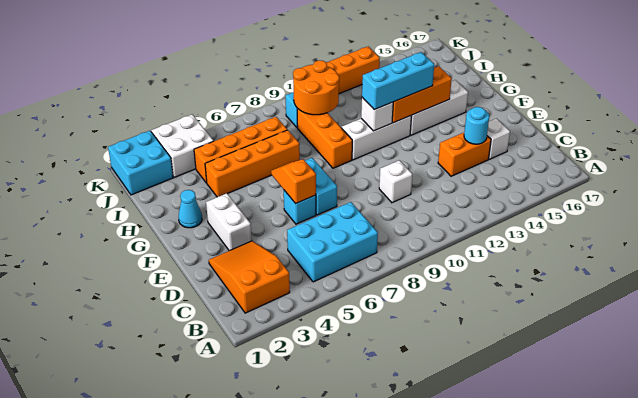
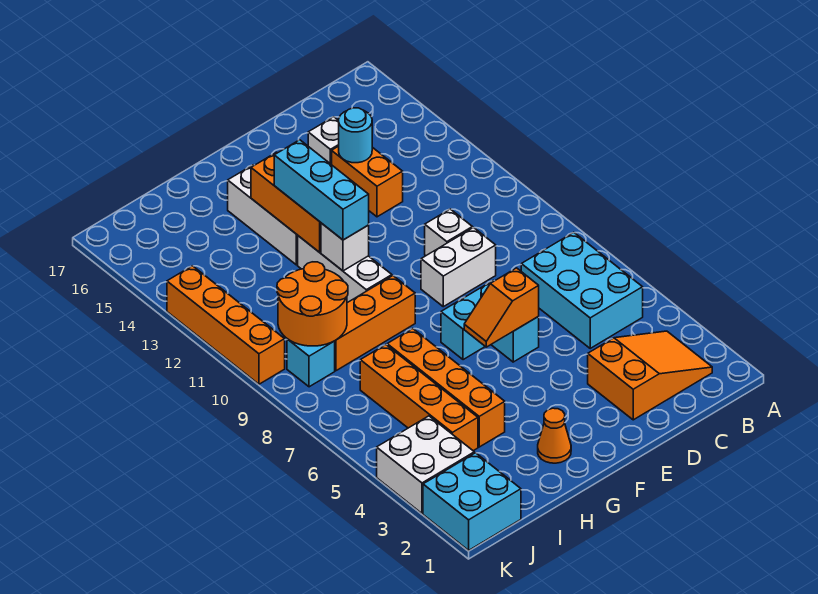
orange 2x3 slope [209,241,290,313] -> orange 2x3 slope turned to [588,331,712,420]
white 1x2 brick [206,193,252,251] -> white 1x2 brick moved to [421,228,496,307]
cyan 1x1 cone [179,190,202,228] -> orange 1x1 cone [538,408,571,463]

